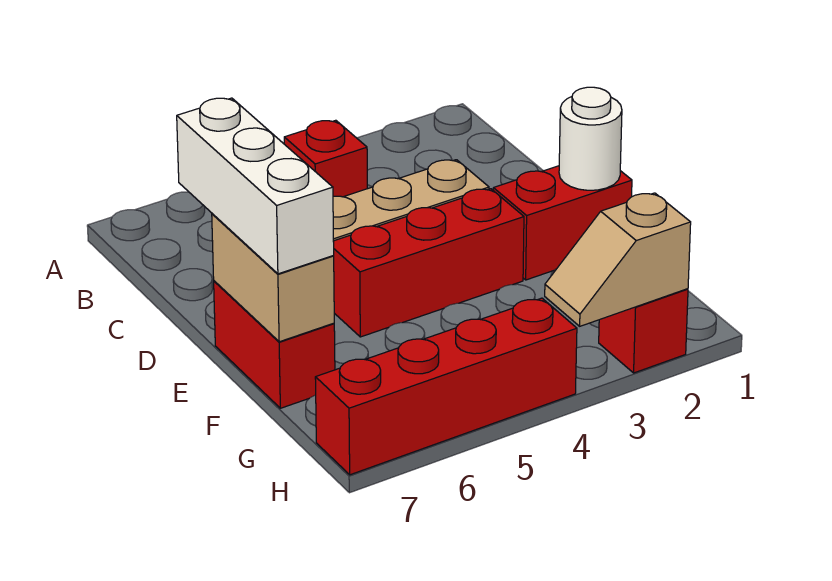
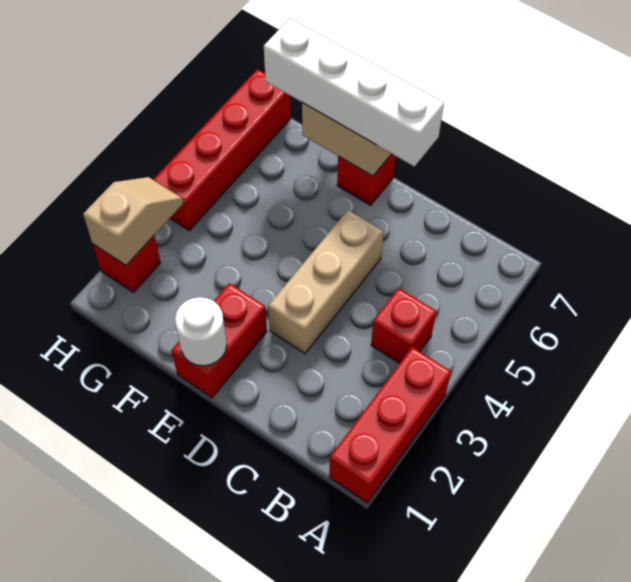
white 1x3 brick [177,98,334,274] -> white 1x4 brick [264,18,444,167]
red 1x3 brick [333,189,524,337] -> red 1x3 brick moved to [329,347,451,503]
red 1x2 brick [214,281,335,408] -> red 1x1 brick [337,154,396,205]

